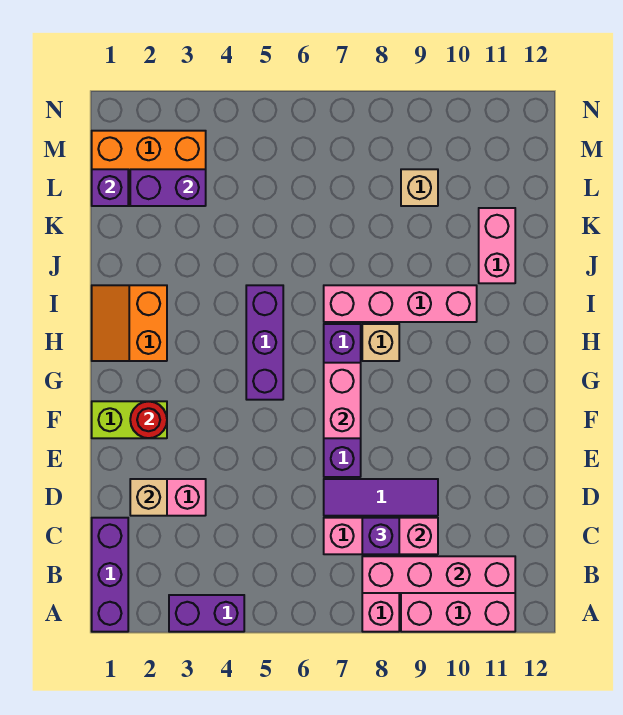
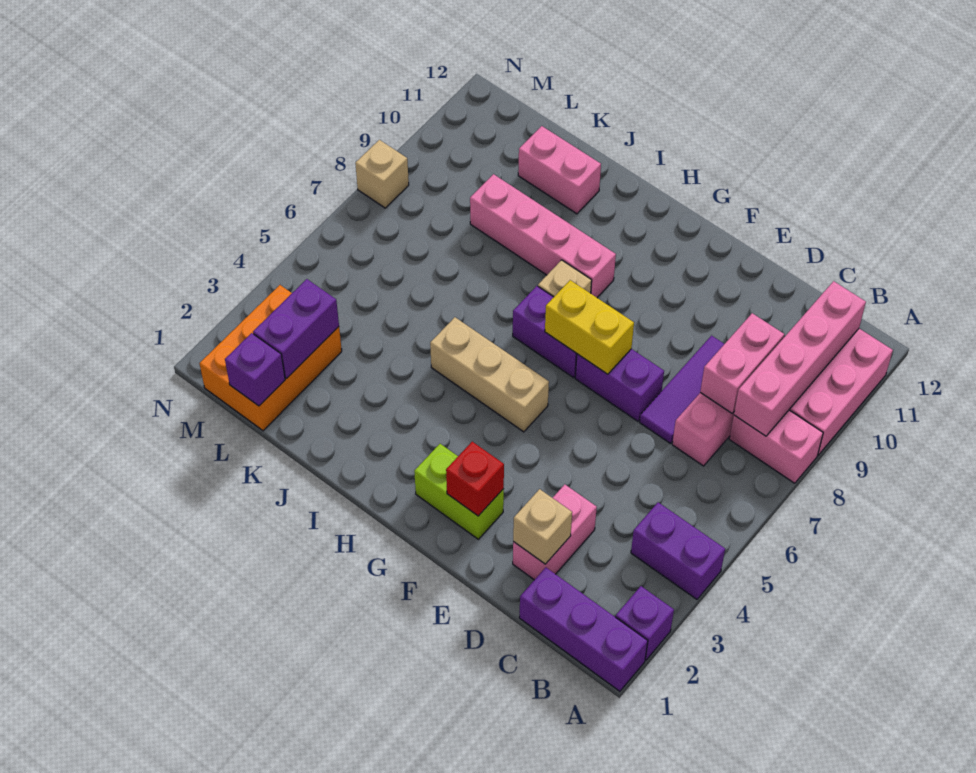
purple 1x2 brick [169,595,244,632] -> purple 1x2 brick turned to [631,502,725,599]
purple 1x1 brick [362,518,399,554] -> purple 1x1 brick moved to [616,586,674,660]
lime 1x2 brick [92,401,167,438] -> lime 1x2 brick turned to [414,444,504,539]
red 1x1 round brick [130,401,167,438] -> red 1x1 brick [446,442,504,516]
pink 1x2 brick [324,363,361,438] -> yellow 1x2 brick [545,280,634,374]
purple 1x3 brick [246,285,283,400] -> tan 1x3 brick [430,317,549,432]
orange 2x2 slope [92,285,167,361] -> none
pink 1x4 brick [324,285,477,322] -> pink 1x4 brick turned to [470,174,616,298]
tan 1x1 brick [401,169,438,206] -> tan 1x1 brick moved to [355,140,409,208]

